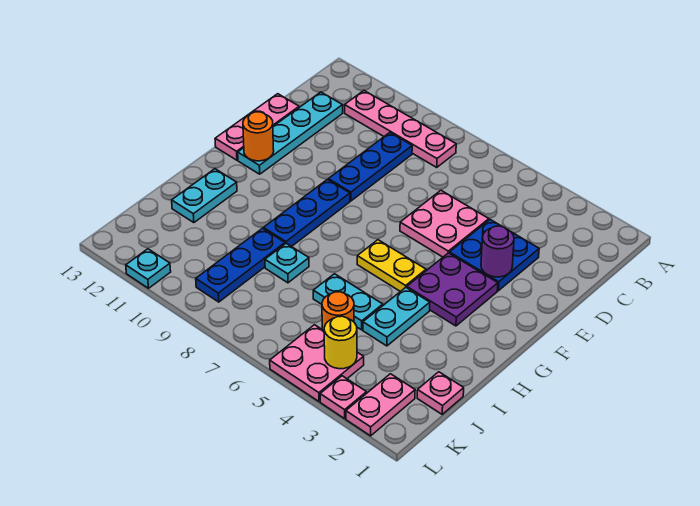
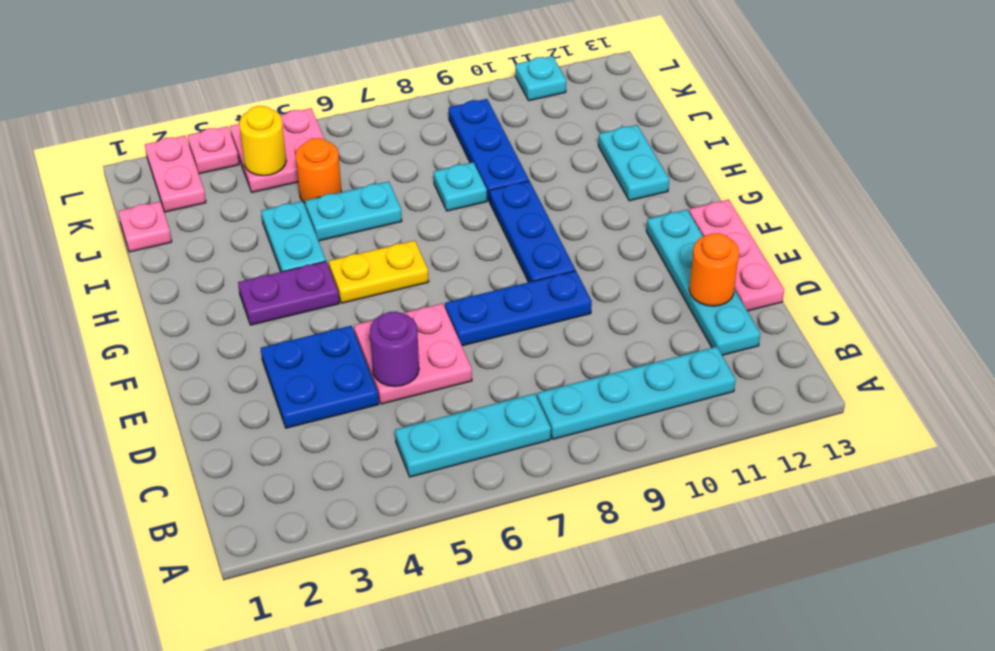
none -> cyan 1x3 plate [395,393,551,477]
pink 1x4 plate [345,91,456,167] -> cyan 1x4 plate [537,347,736,439]
blue 1x3 plate [328,133,412,201] -> blue 1x3 plate turned to [445,271,592,346]
purple 1x1 round brick [481,226,514,277] -> purple 1x1 round brick moved to [370,312,419,387]
purple 2x2 plate [407,253,498,326] -> purple 1x2 plate [238,261,339,325]
orange 1x1 round brick [243,112,274,161] -> orange 1x1 round brick moved to [689,233,739,306]

